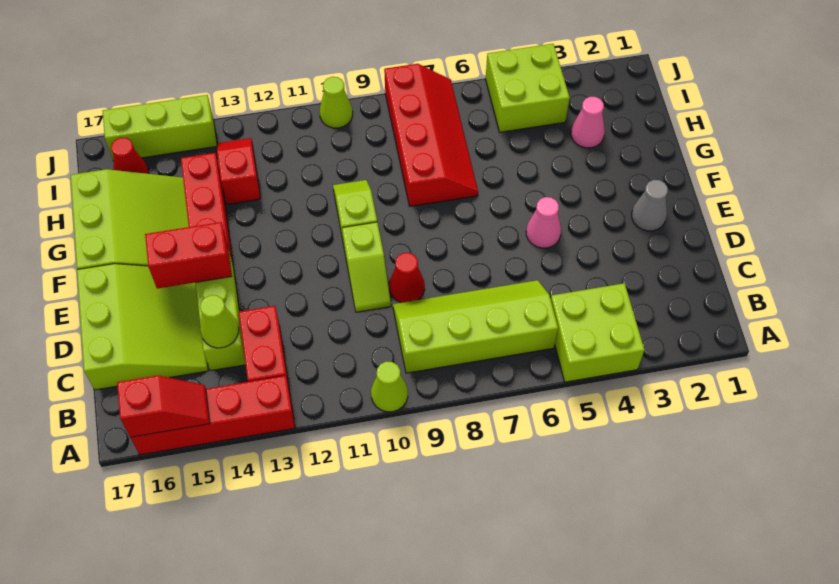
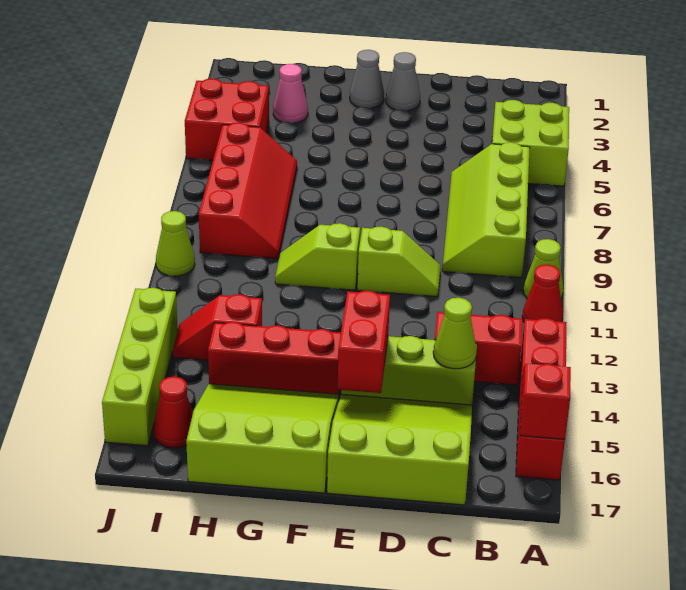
red 1x1 cone [389,253,425,303] -> red 1x1 cone moved to [522,265,563,322]
pink 1x1 cone [526,197,561,248] -> none
none -> grey 1x1 cone [350,50,384,108]
red 2x4 slope [384,64,478,206] -> red 2x4 slope turned to [199,123,297,259]
lime 2x2 brick [486,44,570,132] -> red 2x2 brick [185,79,269,160]
lime 1x3 brick [103,95,217,161] -> lime 1x4 brick [102,288,178,446]

